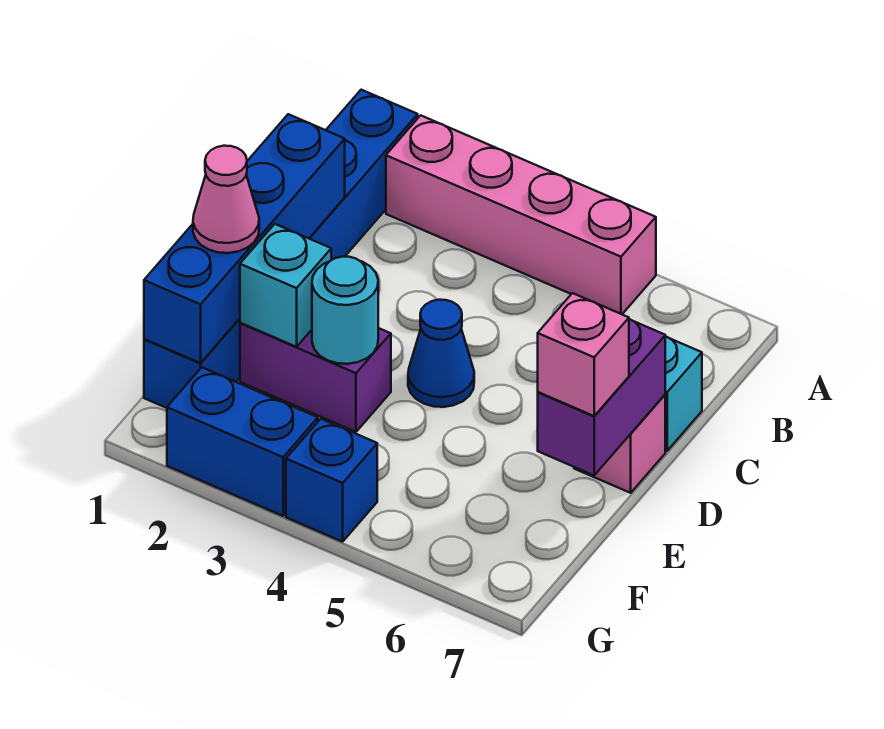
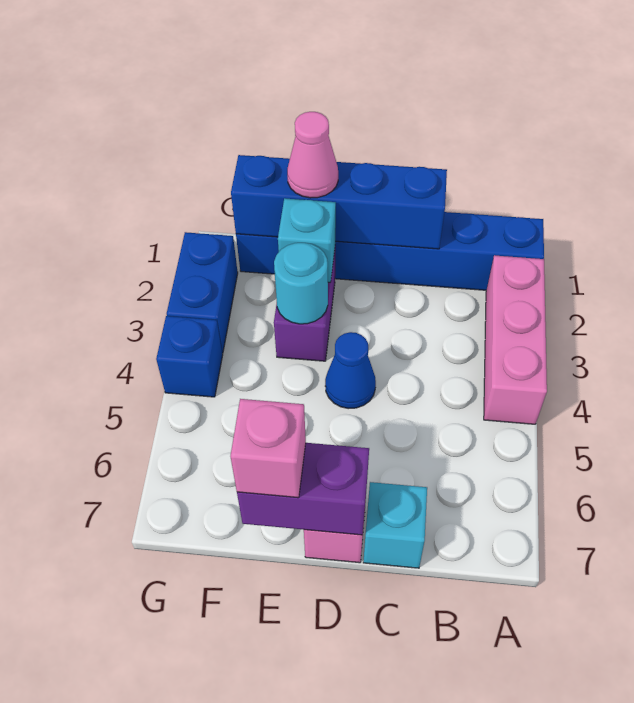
pink 1x4 brick [386,115,656,314] -> pink 1x3 brick [484,255,547,424]

